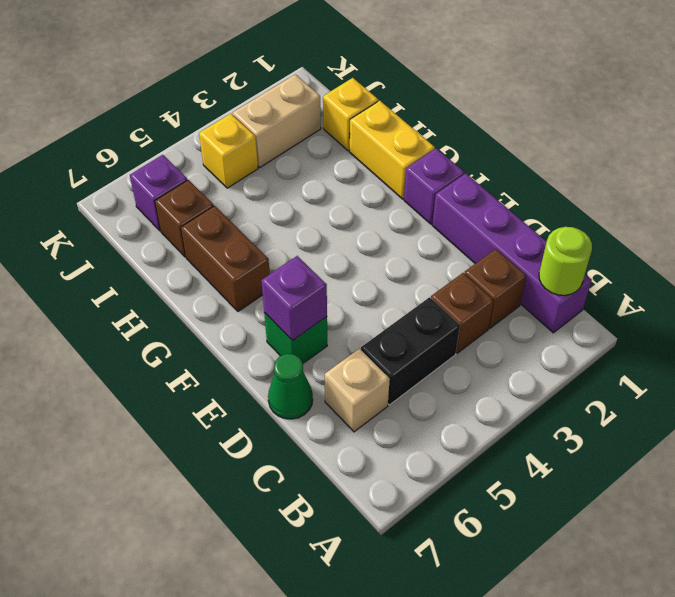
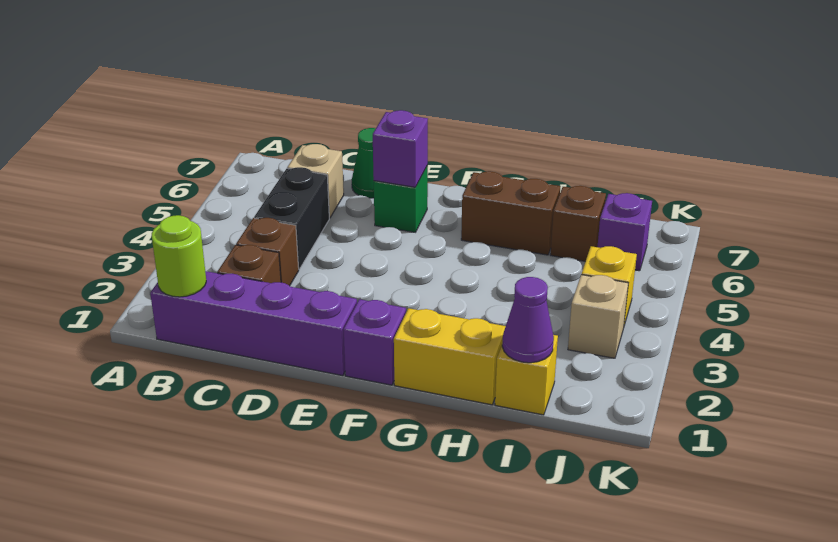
none -> purple 1x1 cone [502,277,554,363]
tan 1x2 brick [233,74,321,167] -> tan 1x1 brick [568,275,628,358]

